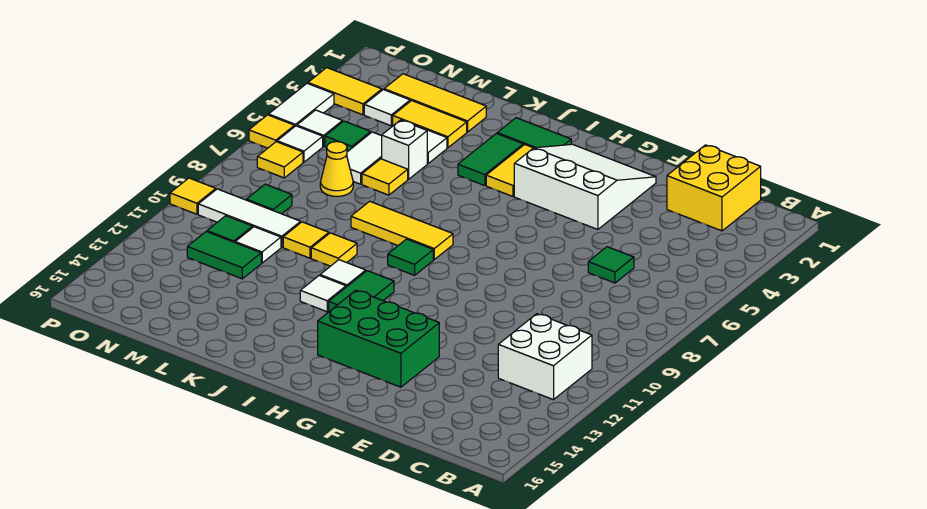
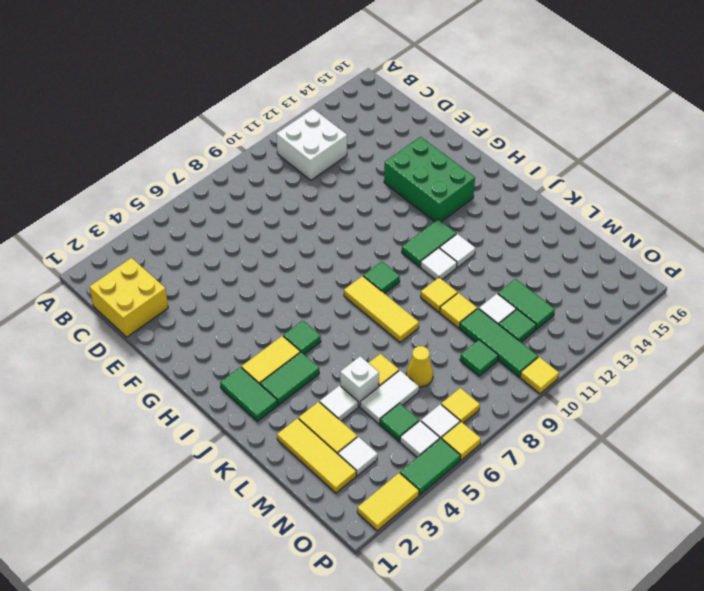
green 1x1 tile [588,247,634,283] -> green 1x1 tile moved to [283,321,321,354]
white 3x3 slope [514,144,656,229] -> none
white 1x3 tile [198,189,301,247] -> green 1x3 tile [459,309,538,377]
yellow 1x2 tile [308,68,382,115] -> yellow 1x2 tile turned to [357,473,419,531]
white 1x2 tile [269,83,334,126] -> green 1x2 tile [400,438,461,495]

